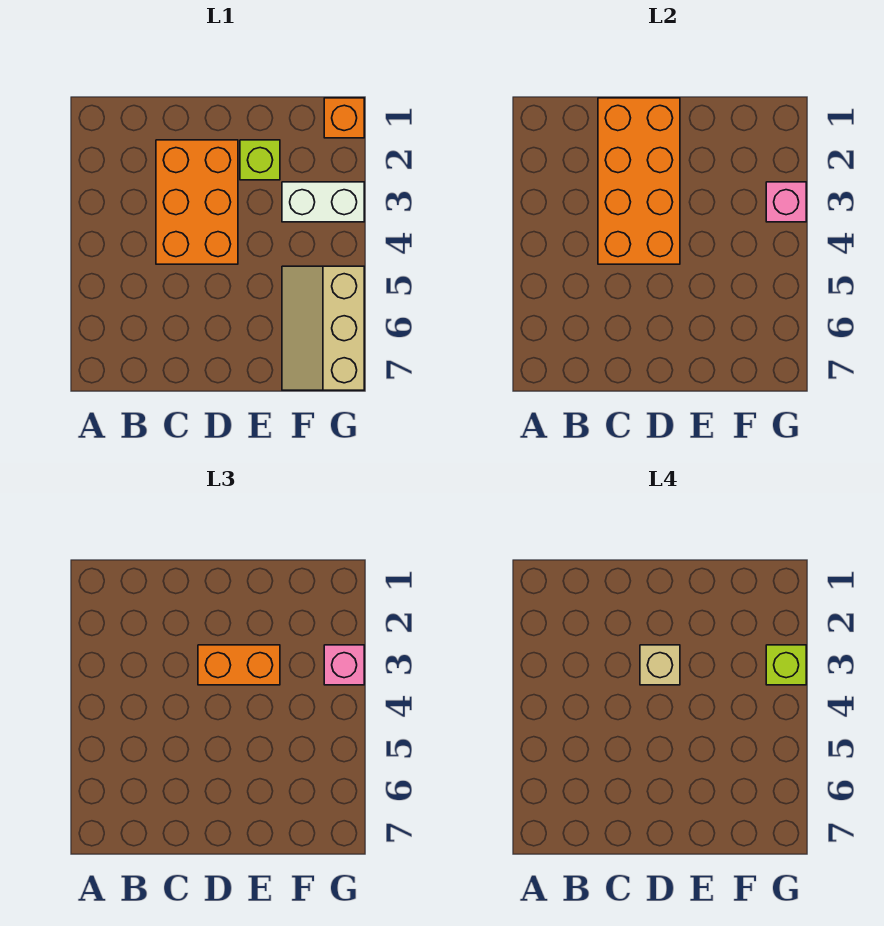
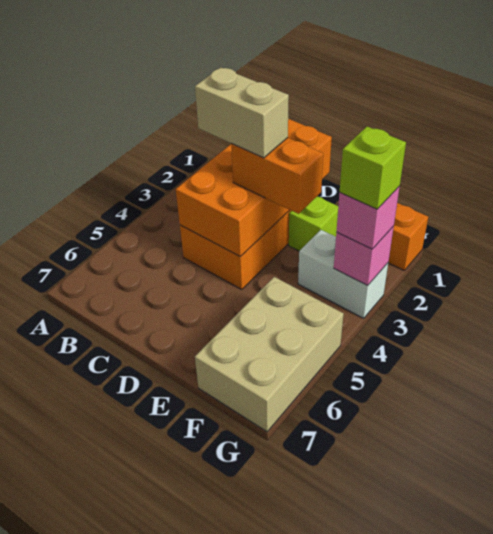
tan 1x1 brick [640,645,680,685] -> tan 1x2 brick [195,67,289,158]
tan 2x3 slope [282,266,364,390] -> tan 2x3 brick [195,277,344,432]

